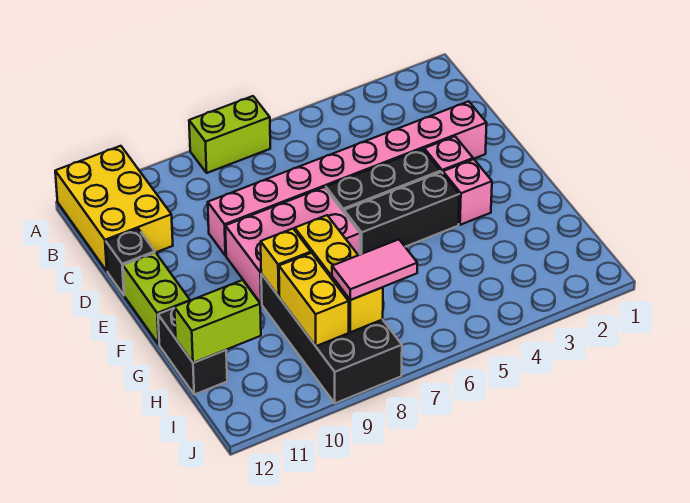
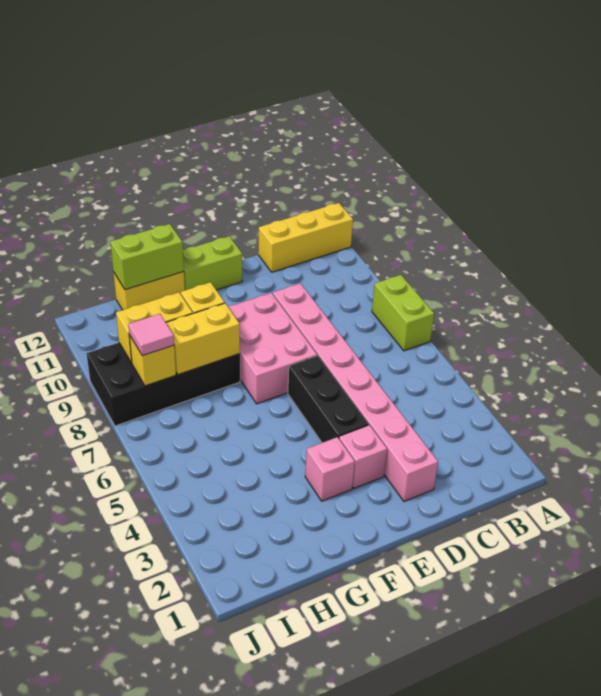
yellow 2x3 brick [55,146,173,271] -> yellow 1x3 brick [259,203,353,272]
black 1x1 brick [106,229,155,295] -> none
black 1x3 brick [344,172,459,255] -> none
black 1x2 brick [158,308,227,395] -> yellow 1x2 brick [113,272,185,310]
lime 1x2 brick [174,280,261,363] -> lime 1x2 brick turned to [110,224,184,290]
pink 1x2 tile [332,239,417,300] -> pink 1x1 tile [128,314,174,356]

